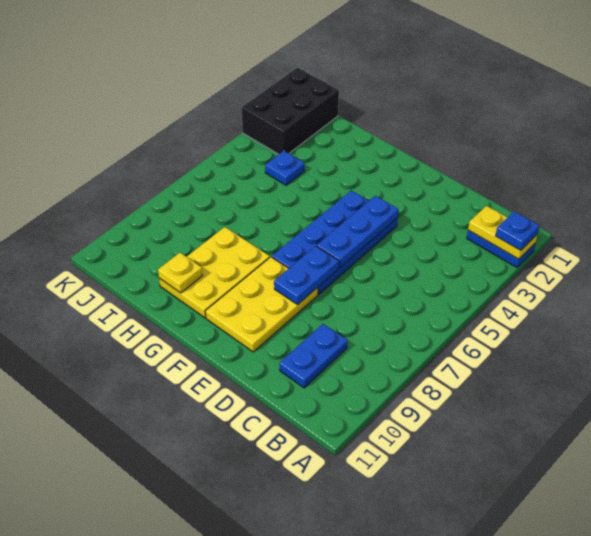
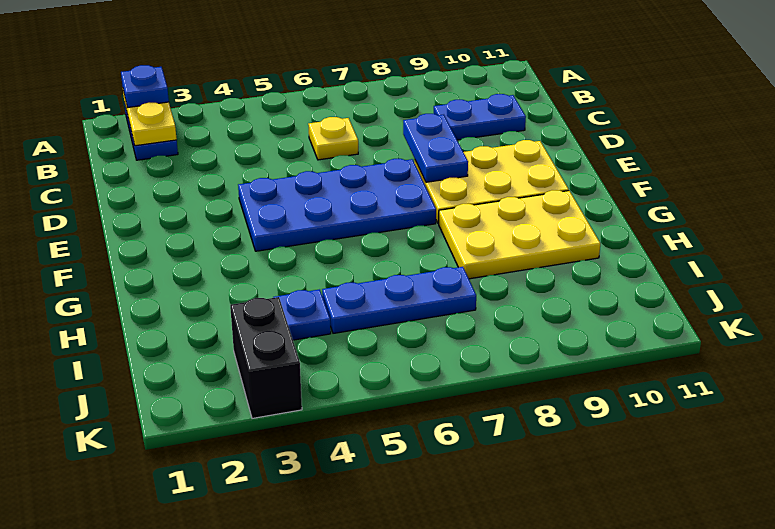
blue 1x3 plate [317,196,398,268] -> blue 1x3 plate moved to [322,267,476,333]
blue 1x2 plate [274,246,339,305] -> blue 1x2 plate turned to [403,114,468,182]
yellow 1x1 plate [158,253,203,293] -> yellow 1x1 plate moved to [308,117,358,160]
black 2x3 brick [242,68,339,154] -> black 1x2 brick [230,297,302,418]

